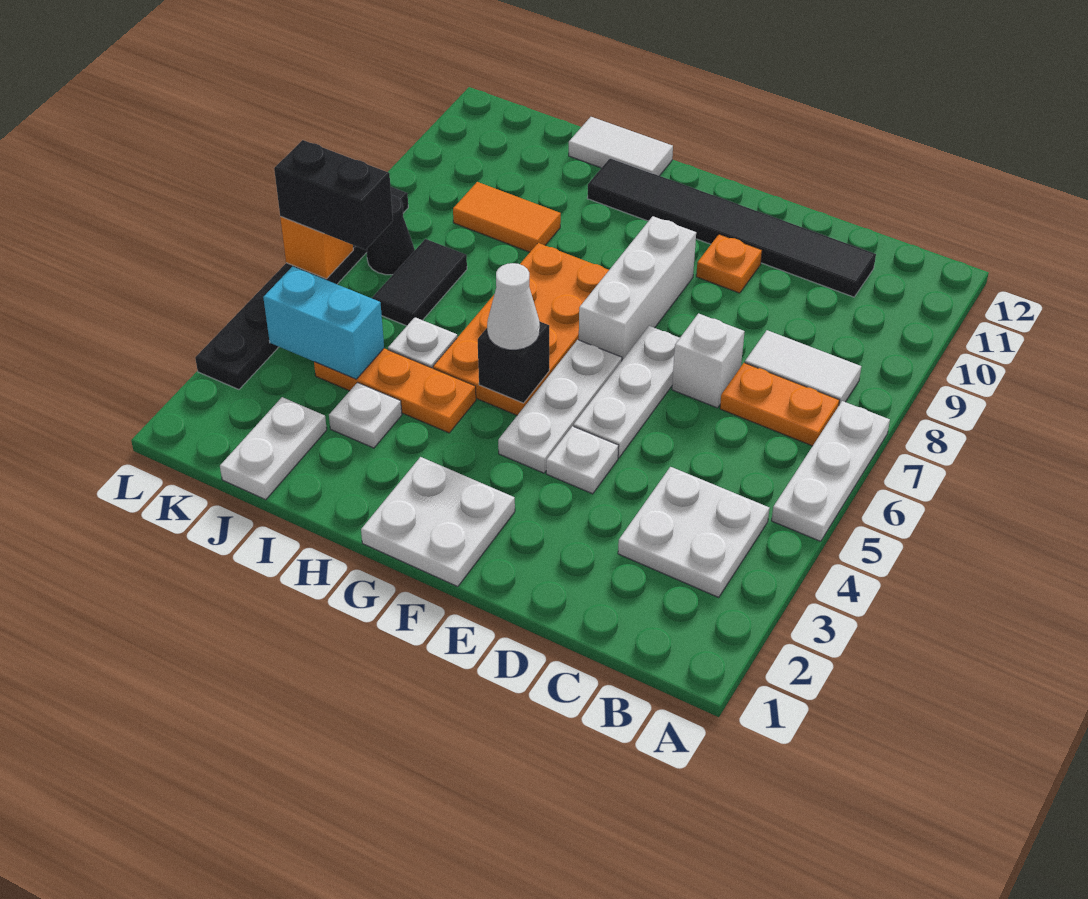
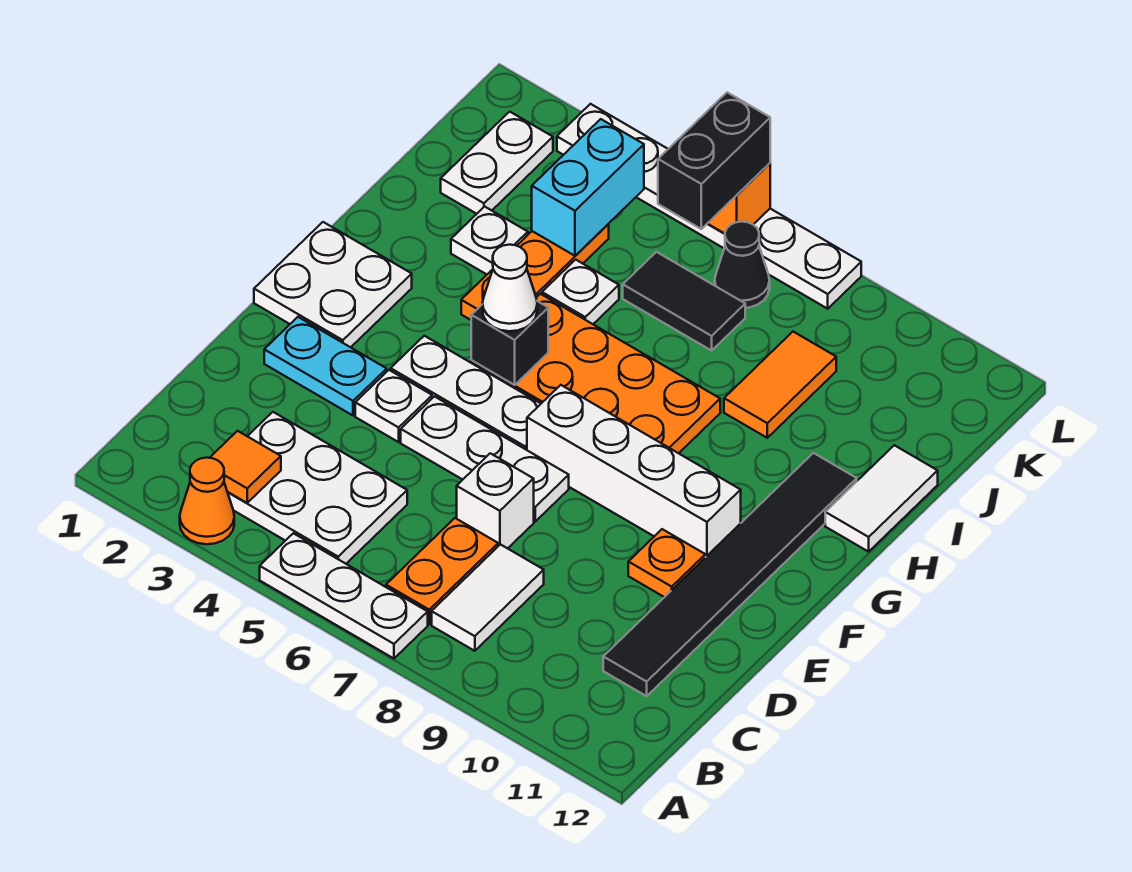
none -> orange 1x1 cone [180,458,234,544]
white 2x2 plate [618,467,769,597] -> white 2x3 plate [228,412,407,564]
none -> orange 1x1 tile [210,431,281,503]
none -> cyan 1x2 plate [264,317,387,415]
white 1x3 brick [579,216,696,360] -> white 1x4 brick [527,385,741,557]
white 1x2 plate [220,397,327,500] -> white 1x2 plate turned to [441,112,553,214]
black 1x6 plate [195,187,408,390] -> white 1x6 plate [557,104,861,309]

